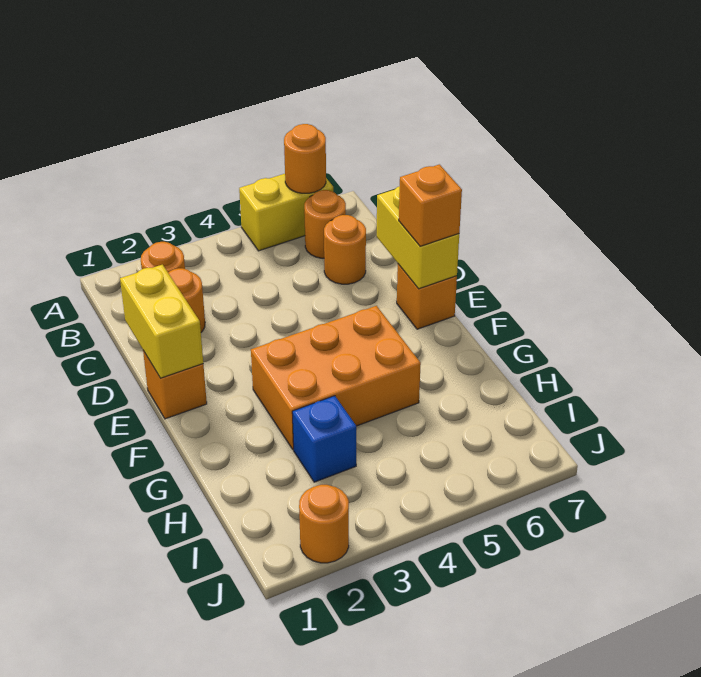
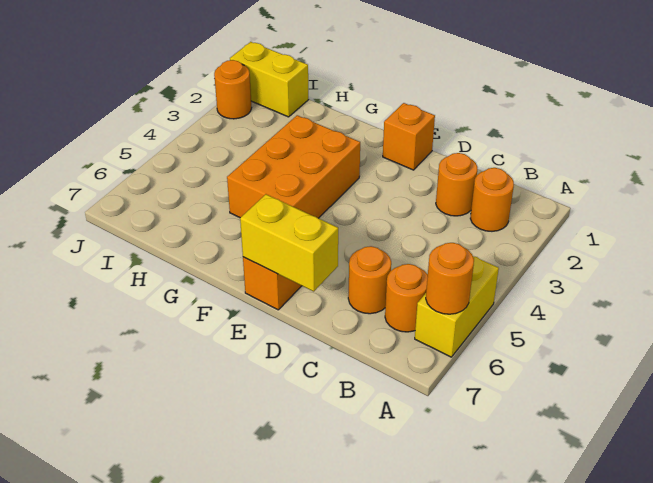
yellow 1x2 brick [120,265,203,378] -> yellow 1x2 brick moved to [230,42,309,117]
orange 1x1 brick [399,164,462,246] -> none
blue 1x1 brick [292,396,356,482] -> none

